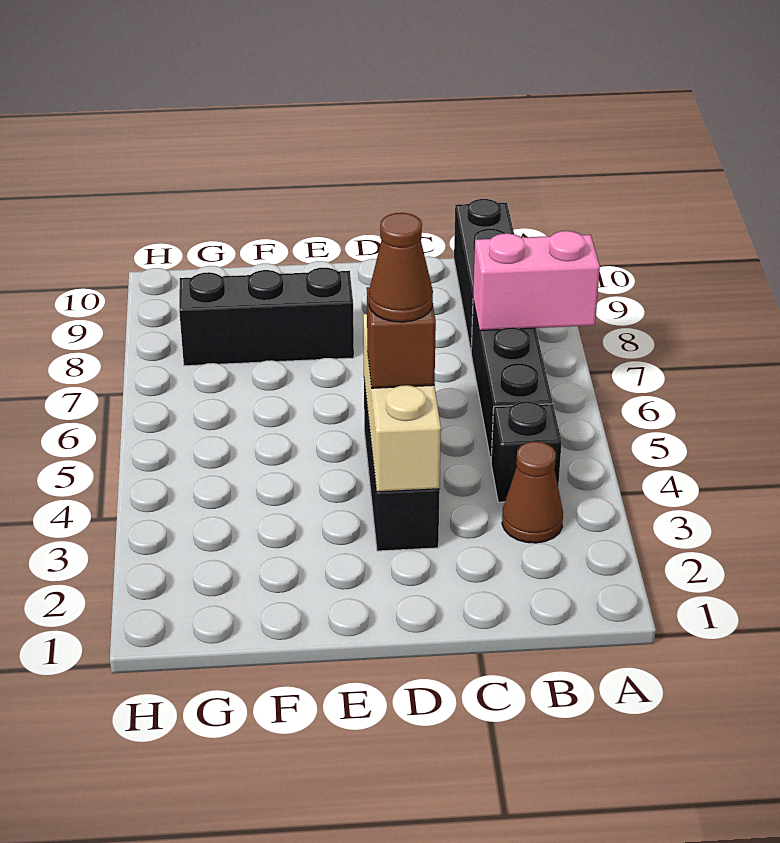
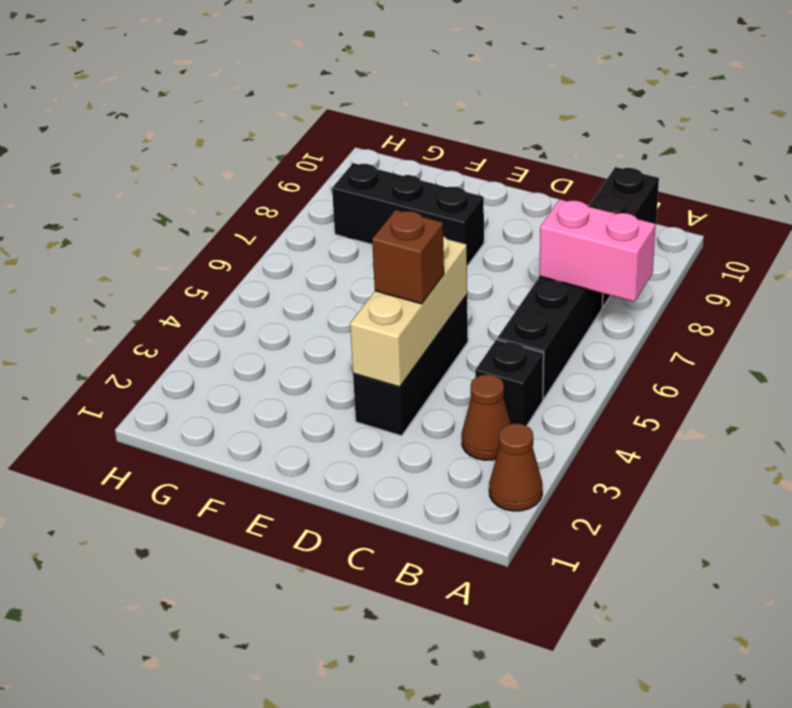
brown 1x1 cone [369,213,433,322] -> brown 1x1 cone moved to [489,423,542,511]

